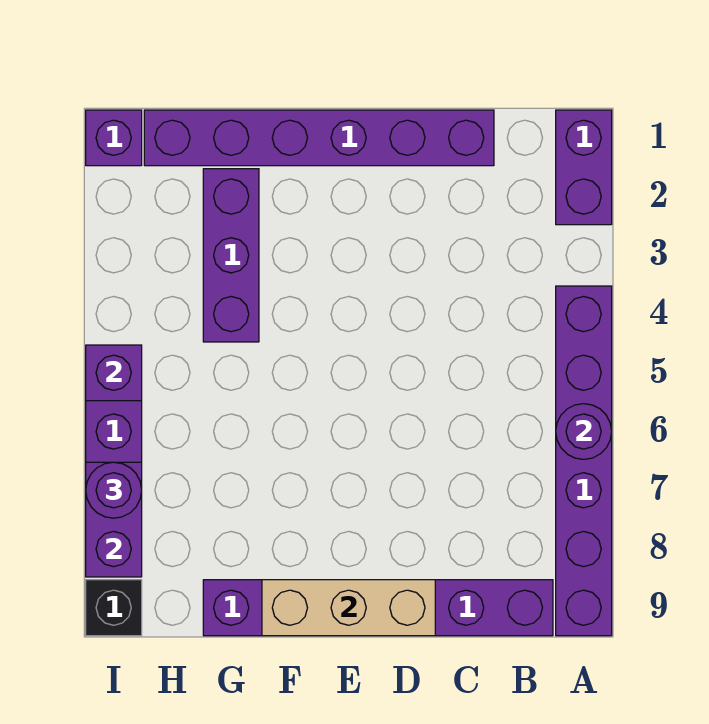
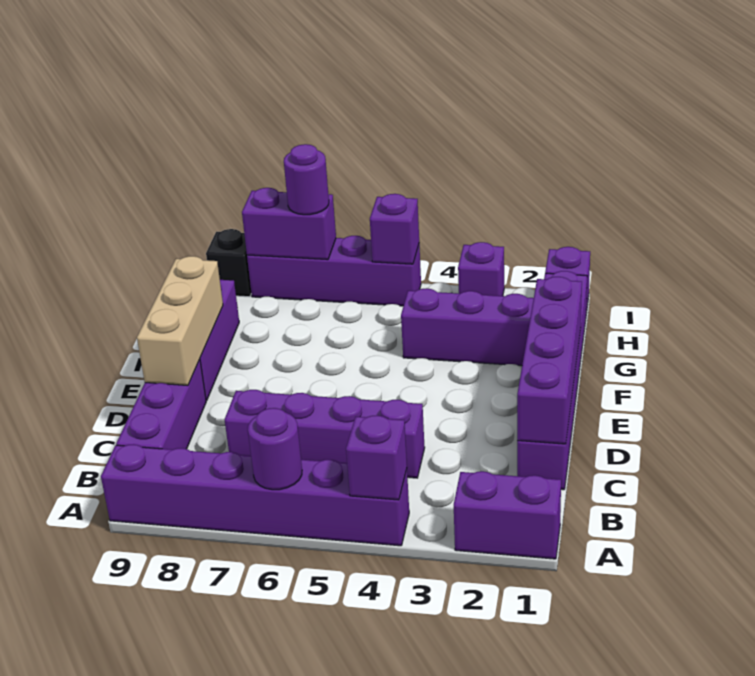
none -> purple 1x1 brick [346,415,407,500]
none -> purple 1x4 brick [517,277,582,444]
none -> purple 1x4 brick [225,390,425,478]
none -> purple 1x1 brick [458,242,504,296]

